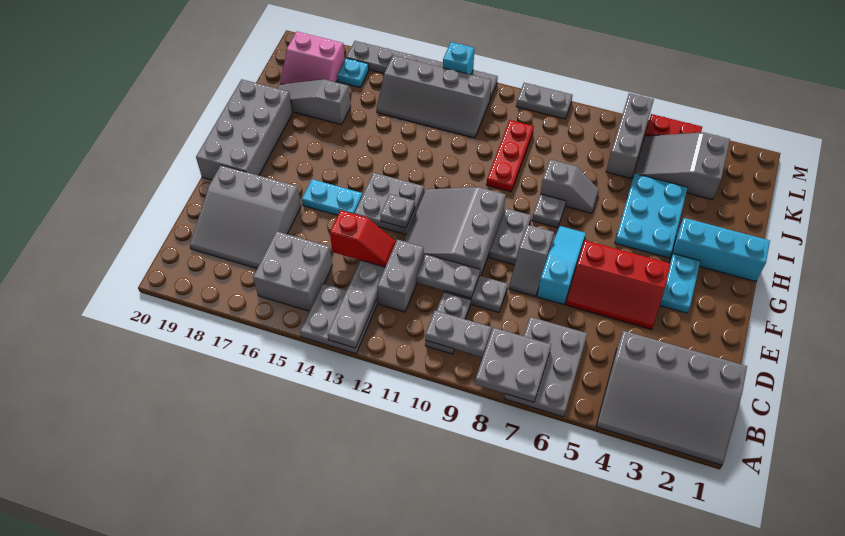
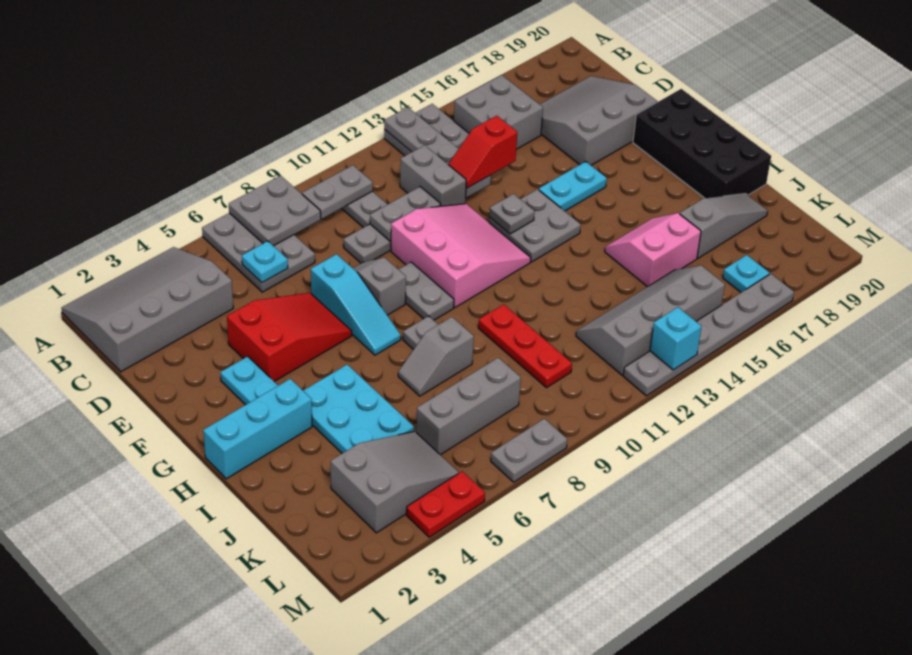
none -> cyan 1x1 plate [242,241,288,283]
red 2x3 slope [566,240,671,330] -> red 2x3 slope turned to [227,293,352,381]
grey 3x3 slope [404,187,506,276] -> pink 3x3 slope [391,204,531,307]
grey 2x4 brick [196,79,293,180] -> black 2x4 brick [633,89,771,198]
grey 1x3 brick [606,93,654,178] -> grey 1x3 brick turned to [416,358,521,455]
pink 2x2 slope [280,32,345,84] -> pink 2x2 slope moved to [605,213,701,287]
grey 1x2 plate [516,83,573,119] -> grey 1x2 plate moved to [491,419,567,482]

